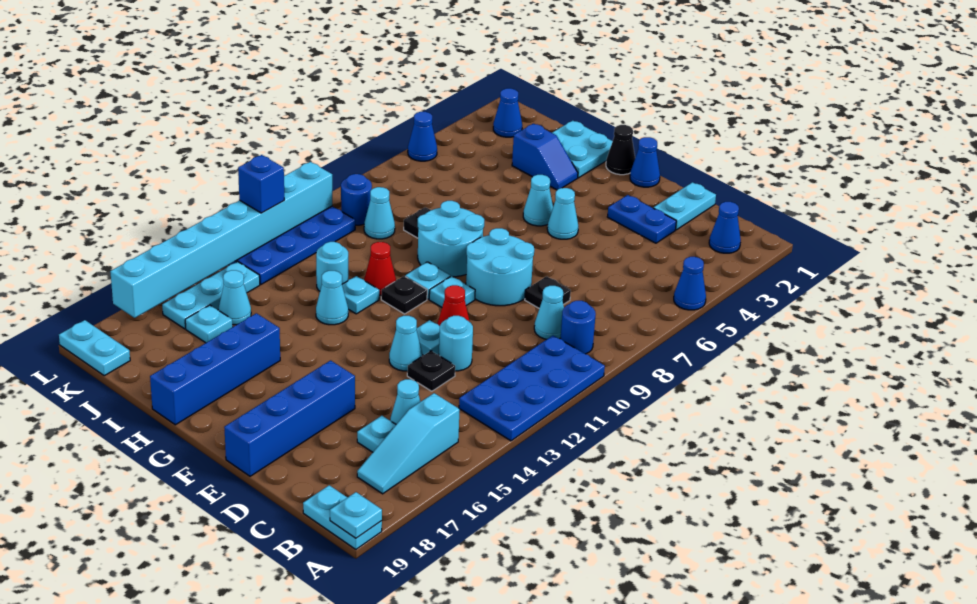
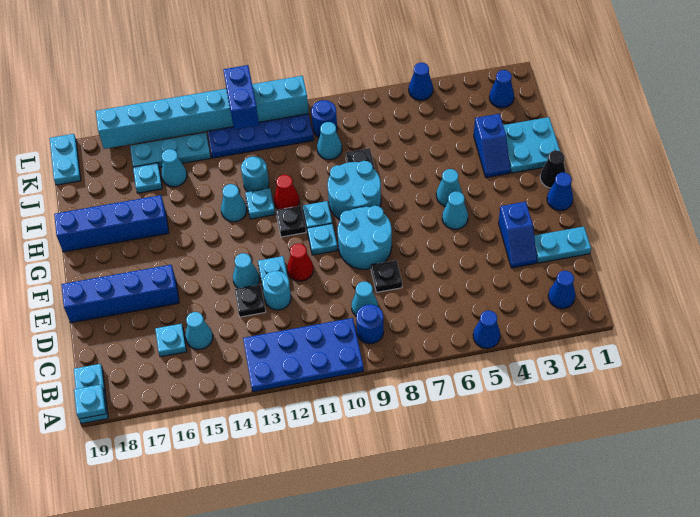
cyan 1x3 slope [357,393,460,494] -> none
blue 1x2 plate [607,195,676,243] -> blue 1x2 slope [498,202,537,268]
blue 1x1 brick [238,155,284,213] -> blue 1x2 brick [223,65,259,130]

